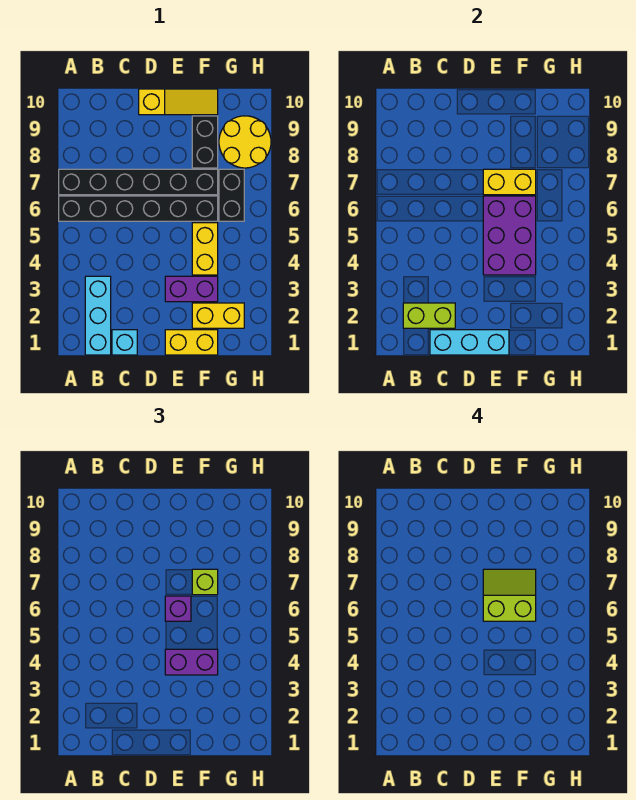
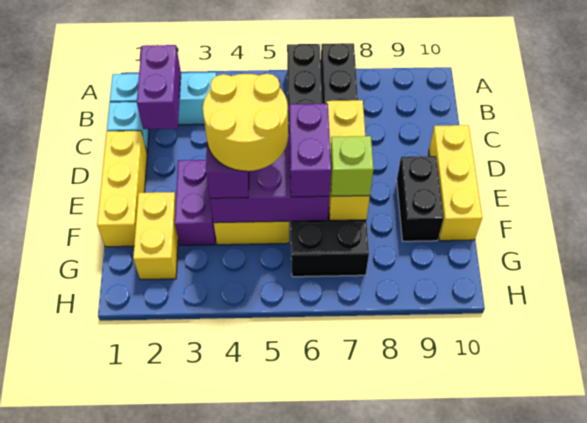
lime 1x2 brick [403,303,455,328] -> purple 1x2 brick [137,45,181,129]
cyan 1x3 brick [430,330,509,355] -> none
yellow 1x3 slope [139,89,218,115] -> yellow 1x3 brick [429,125,482,241]
yellow 1x2 brick [165,330,218,355] -> yellow 1x3 brick [97,131,147,247]
purple 1x1 brick [165,596,191,621] -> purple 1x2 brick [289,104,331,197]
lime 2x2 slope [483,569,536,621] -> none
yellow 1x2 brick [483,169,536,195] -> yellow 1x3 brick [327,100,370,220]
black 1x2 brick [192,116,218,168] -> black 1x2 brick turned to [397,156,444,241]
yellow 2x2 round brick [219,116,271,168] -> yellow 2x2 round brick moved to [203,74,288,171]

